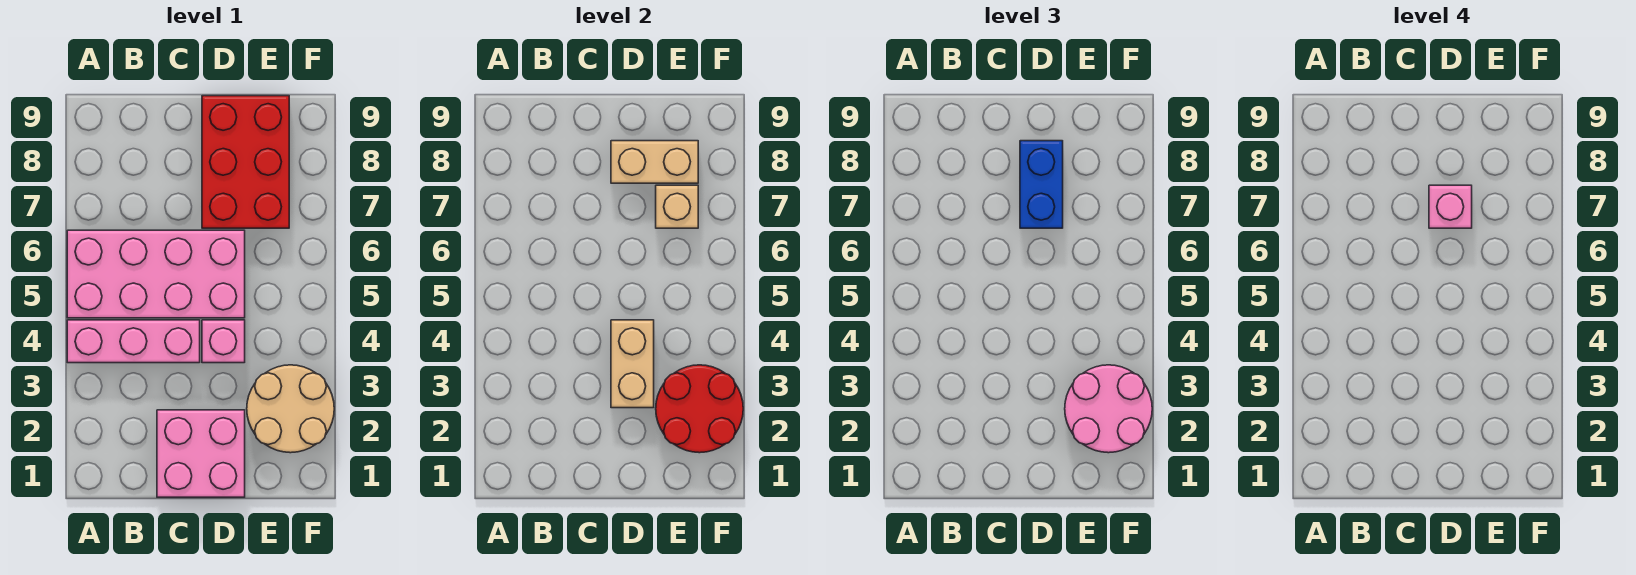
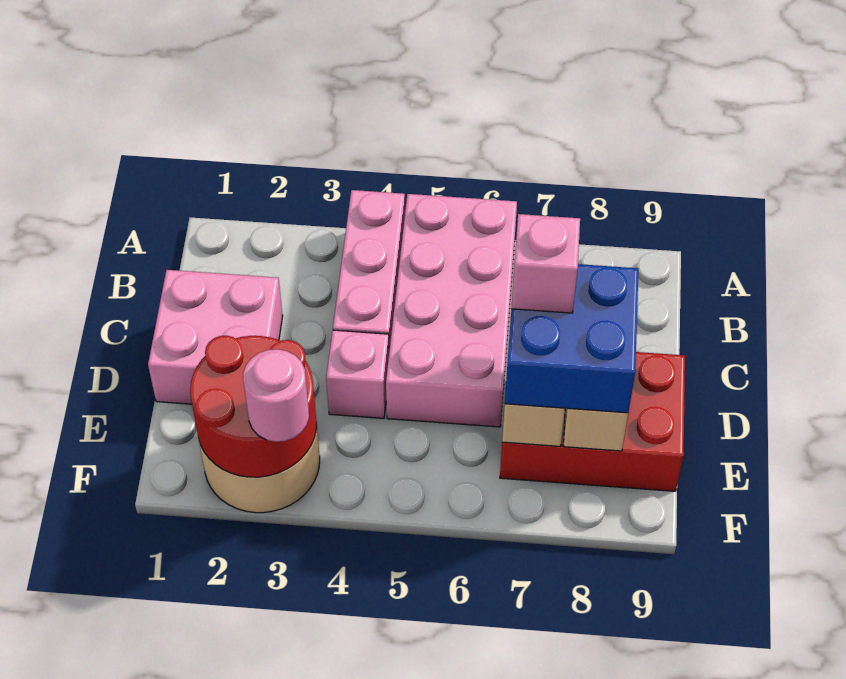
tan 1x2 brick [611,320,654,408] -> none
blue 1x2 brick [1020,141,1063,228] -> blue 2x2 brick [505,264,639,413]
pink 2x2 round brick [1065,365,1152,453] -> pink 1x1 round brick [243,349,309,442]

